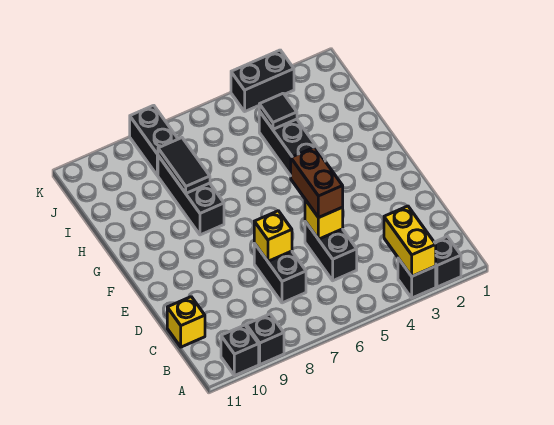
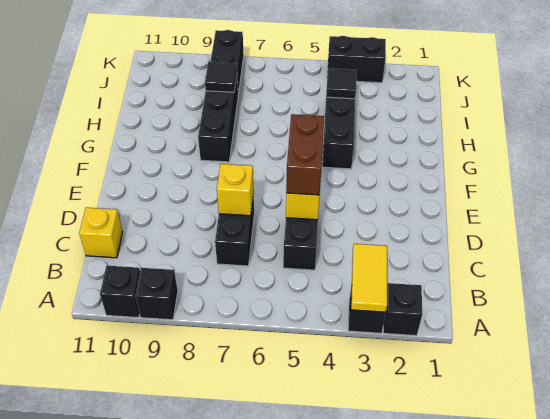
yellow 1x2 brick [384,206,436,276] -> yellow 1x2 tile [351,244,387,312]
black 1x2 tile [158,138,210,193] -> black 1x1 tile [205,62,237,92]

